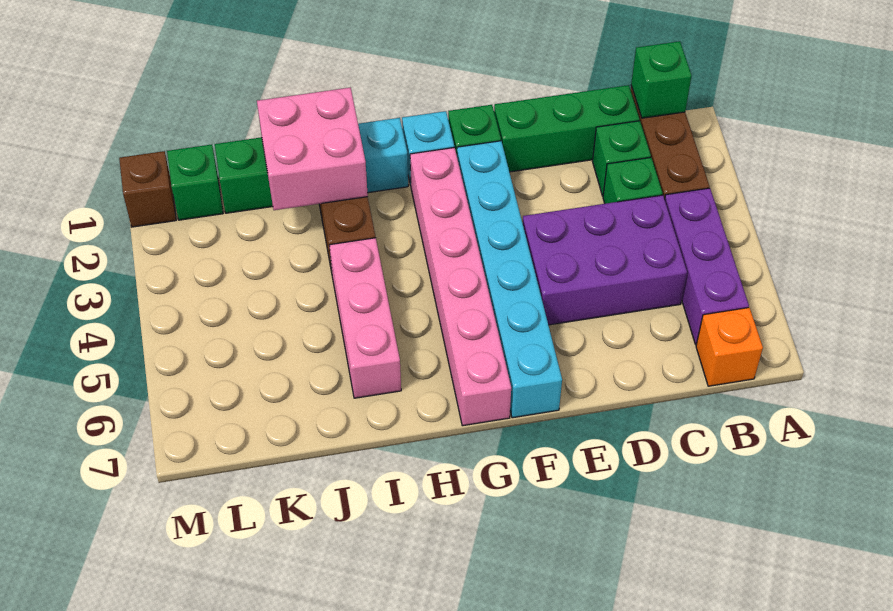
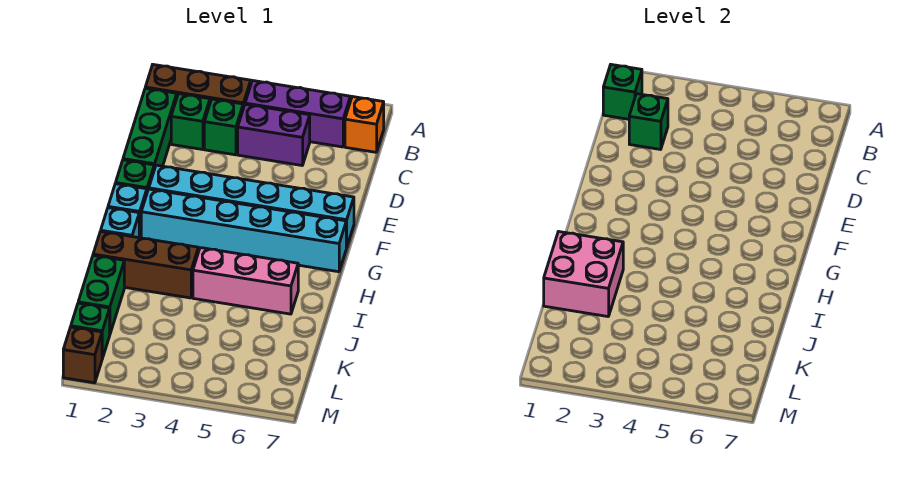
none -> green 1x1 brick [629,94,668,150]
purple 2x3 brick [523,195,687,325] -> purple 1x2 brick [238,104,310,165]
pink 1x6 brick [410,148,511,426] -> cyan 1x6 brick [141,189,346,272]

